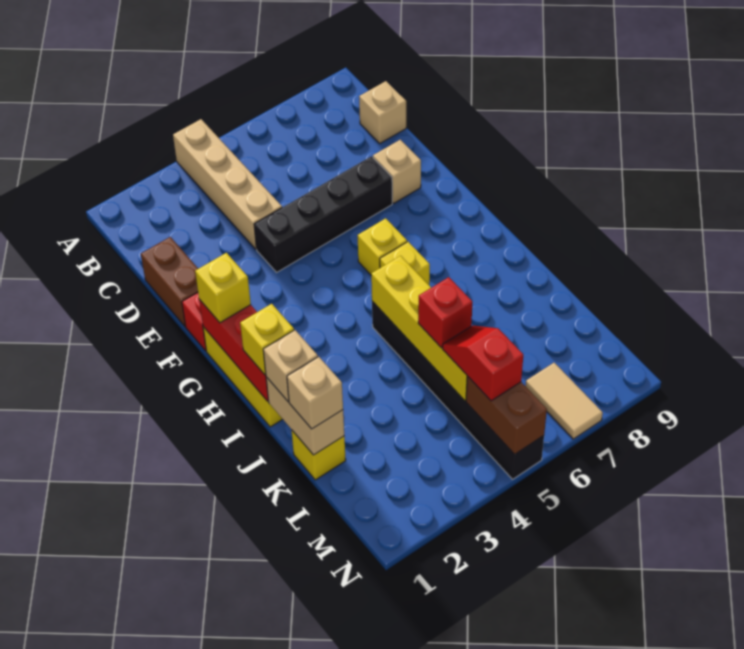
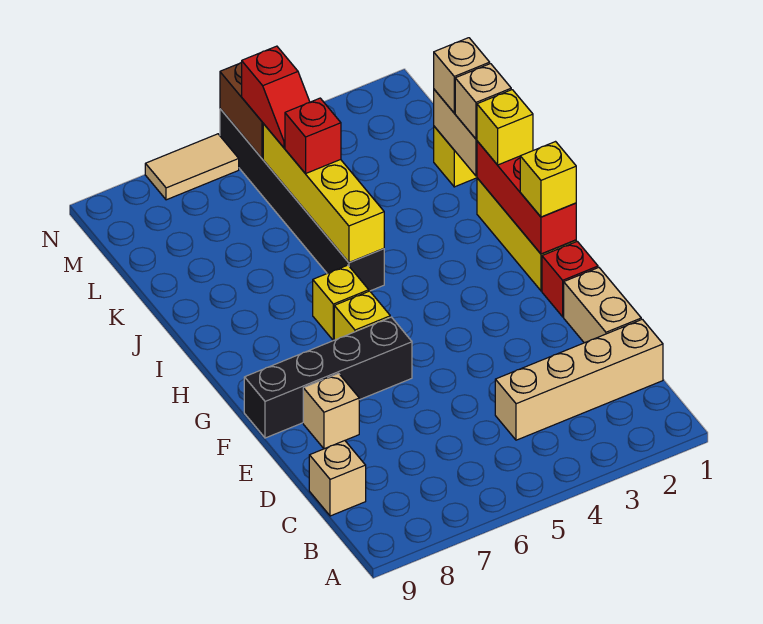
tan 1x4 brick [173,119,282,249] -> tan 1x4 brick turned to [495,319,663,440]
brown 1x2 brick [141,237,198,326] -> tan 1x2 brick [564,268,641,343]
black 1x4 brick [254,156,392,272] -> black 1x4 brick moved to [244,317,412,438]
tan 1x2 tile [525,363,603,439] -> tan 1x2 tile turned to [145,134,239,200]

